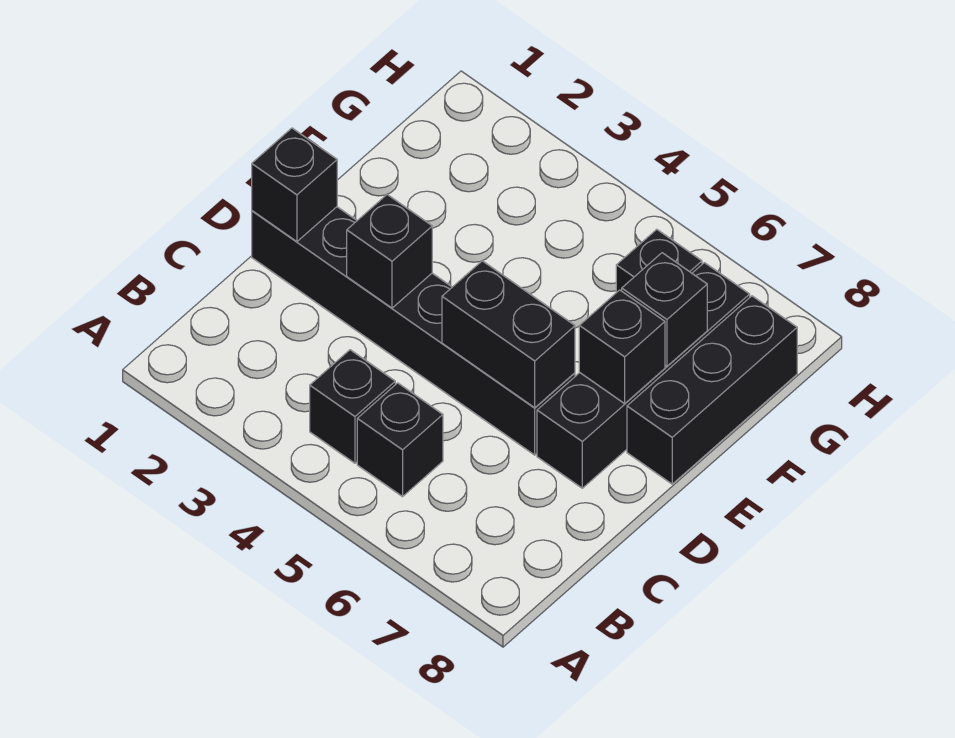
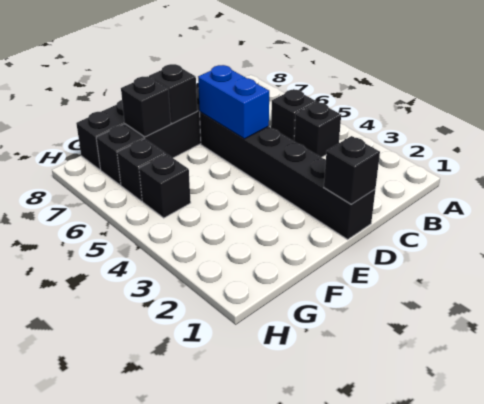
black 1x1 brick [347,195,432,308] -> black 1x1 brick moved to [139,154,191,218]
black 1x2 brick [442,261,575,408] -> blue 1x2 brick [198,65,269,139]

